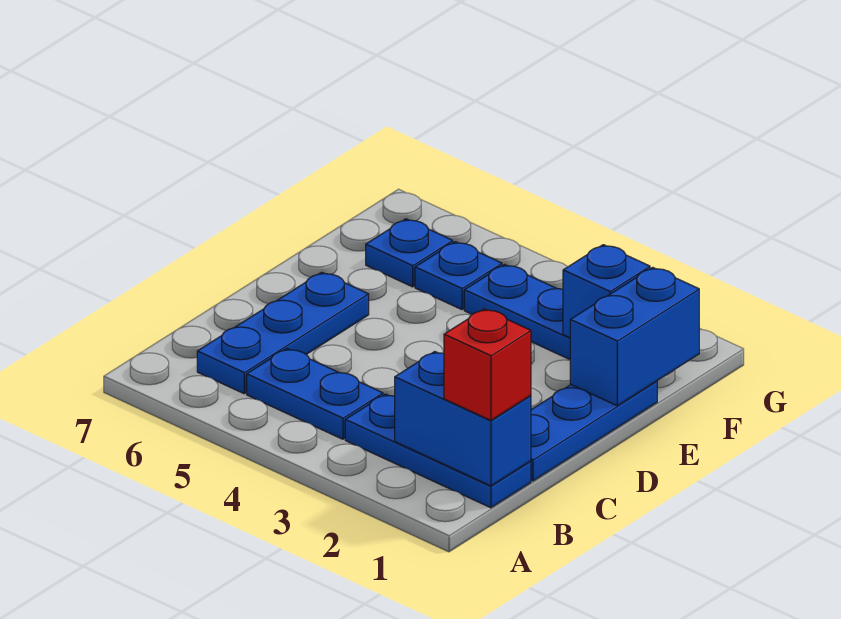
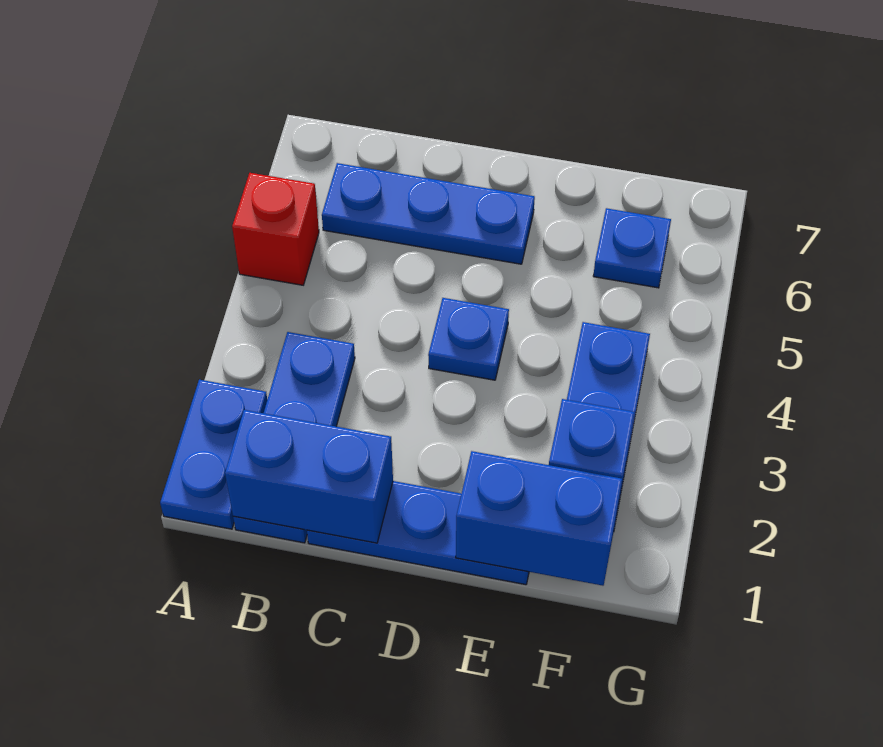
blue 1x2 brick [395,352,531,486] -> blue 1x2 brick turned to [225,410,393,543]
red 1x1 brick [444,309,531,420] -> red 1x1 brick moved to [232,173,319,285]
blue 1x2 plate [247,349,383,439] -> blue 1x2 plate moved to [160,380,267,529]
blue 1x1 plate [415,242,502,310] -> blue 1x1 plate moved to [428,298,509,380]

